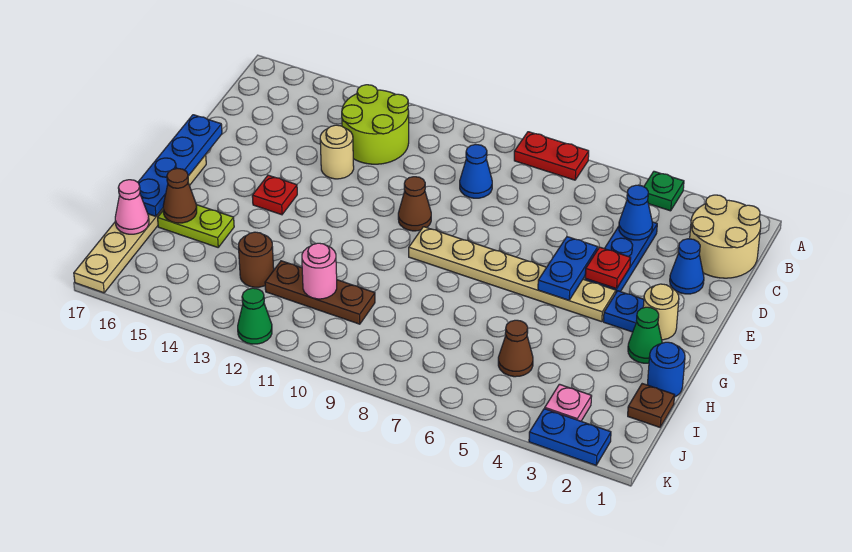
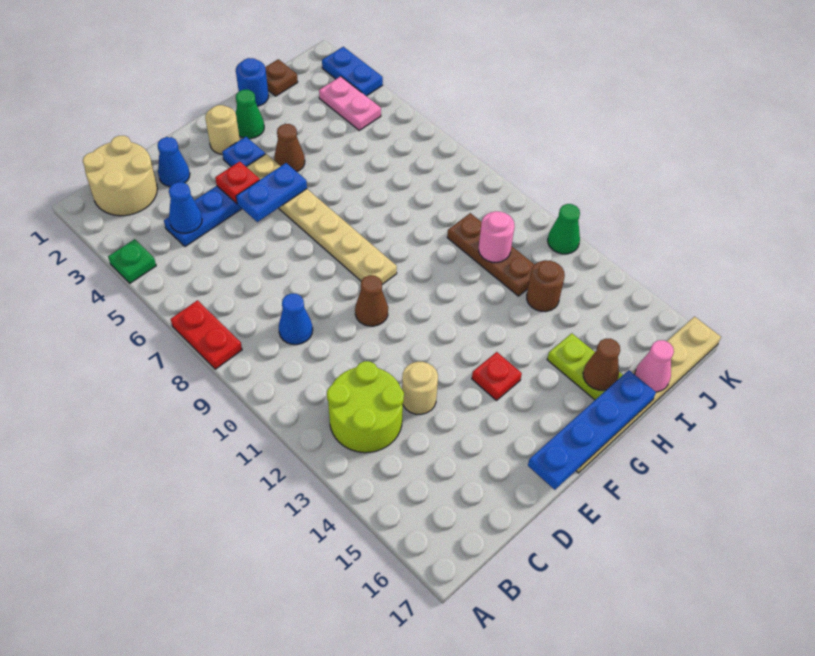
brown 1x1 cone [498,320,533,377] -> brown 1x1 cone moved to [274,124,305,172]
pink 1x1 plate [545,384,592,421] -> pink 1x2 plate [319,76,381,130]

